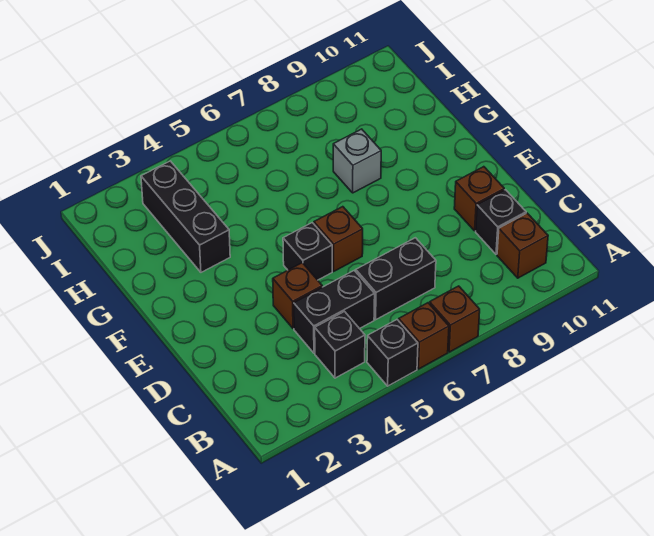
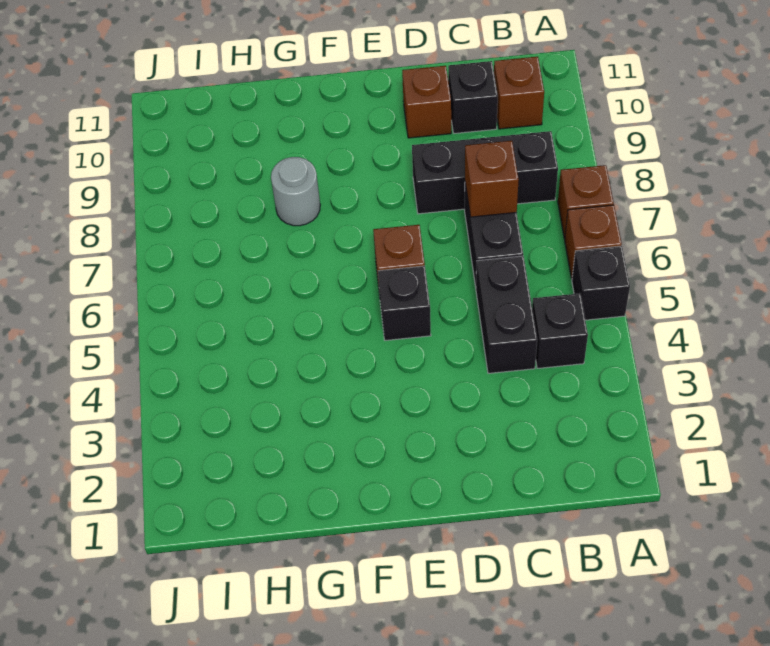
brown 1x1 brick [273,263,322,328] -> brown 1x1 brick moved to [465,141,519,217]
black 1x3 brick [141,161,230,272] -> black 1x3 brick moved to [412,131,558,214]
grey 1x1 brick [333,129,381,193] -> grey 1x1 round brick [271,157,320,226]

